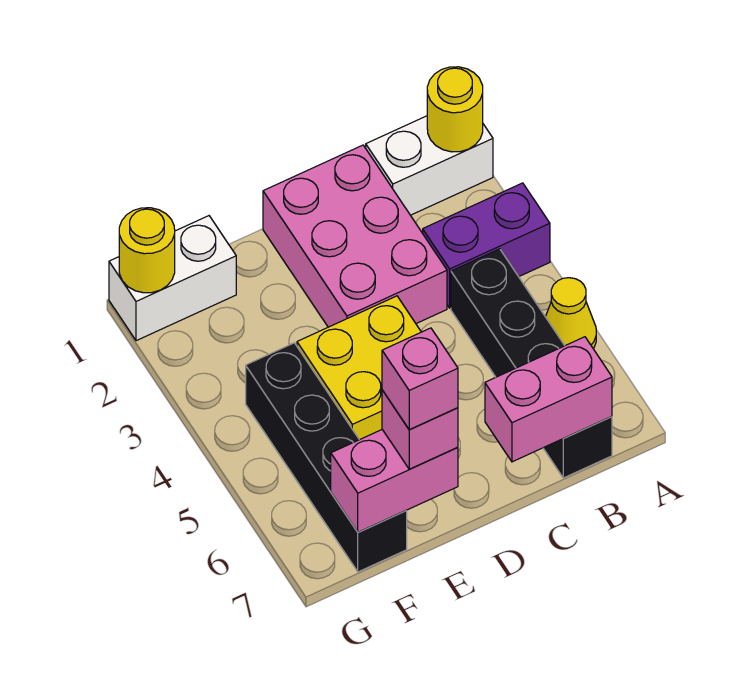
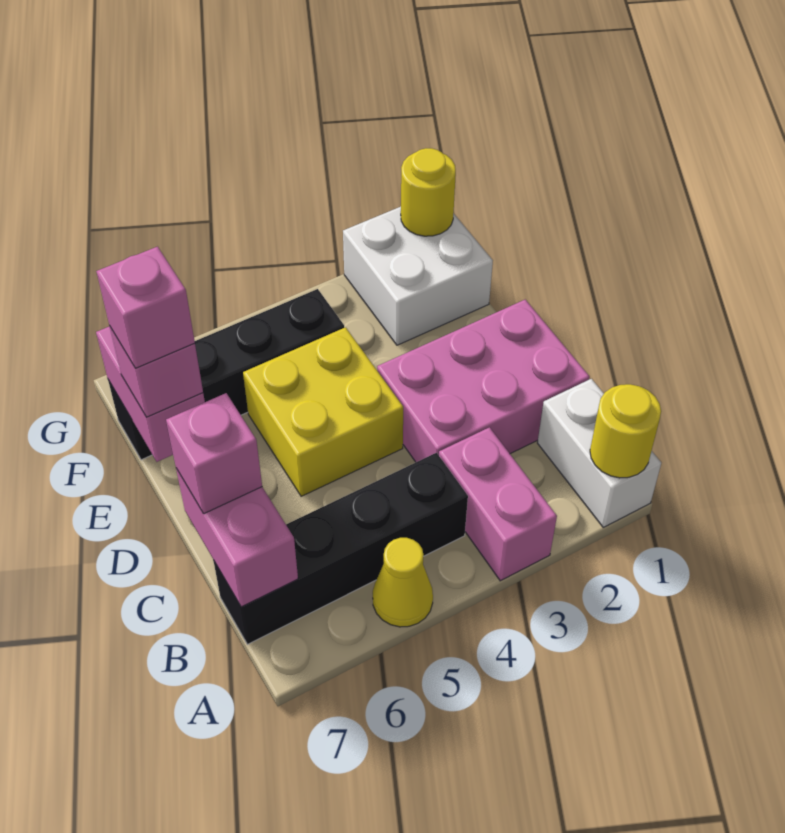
purple 1x2 brick [423,183,550,308] -> pink 1x2 brick [439,427,557,581]
none -> pink 1x1 brick [166,393,262,514]
white 1x2 brick [109,216,236,341] -> white 2x2 brick [343,207,493,345]

